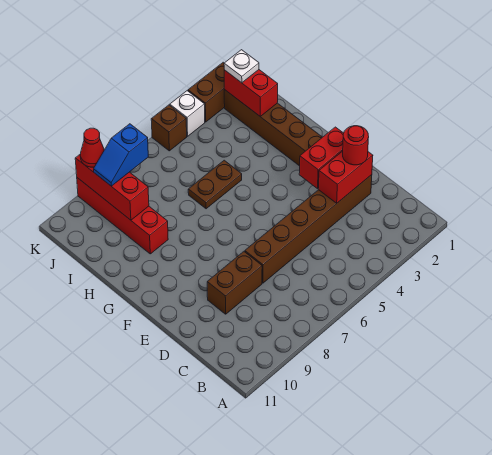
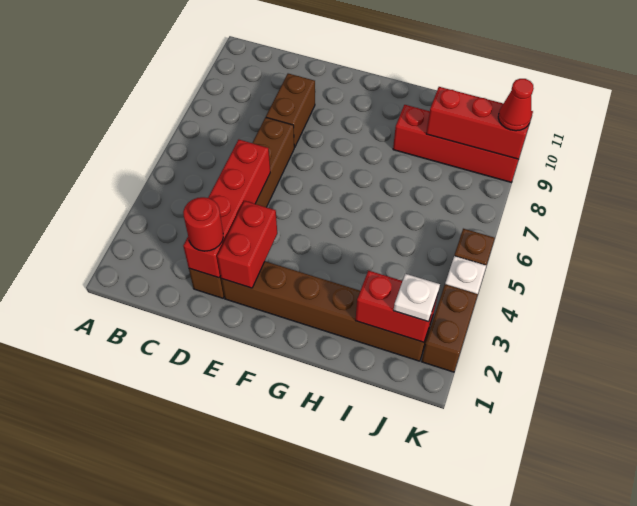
red 1x2 brick [318,151,373,203] -> red 1x4 brick [183,140,270,278]
brown 1x2 plate [188,160,242,209] -> none
blue 1x2 slope [94,124,148,186] -> none

